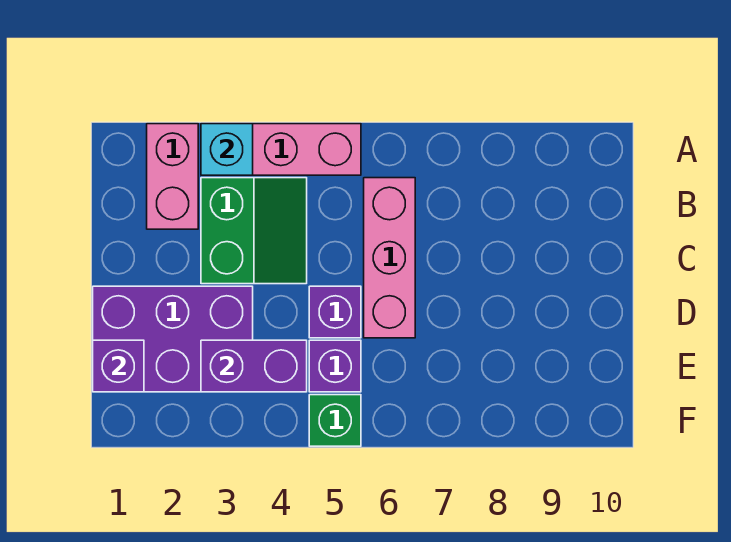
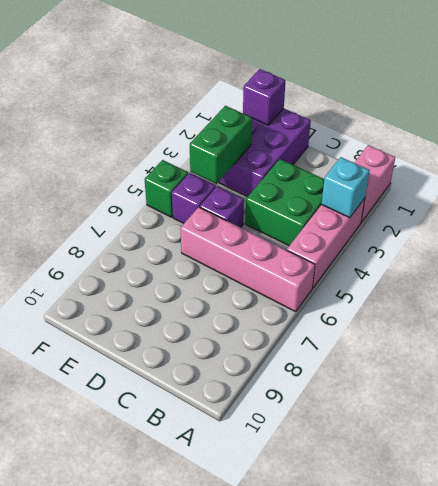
pink 1x2 brick [147,124,198,229] -> pink 1x2 brick turned to [354,145,395,222]
green 2x2 slope [201,178,307,284] -> green 2x2 brick [245,159,324,246]
pink 1x3 brick [364,178,415,338] -> pink 1x4 brick [180,207,315,312]
purple 1x2 brick [201,340,307,392] -> green 1x2 brick [190,106,252,184]

